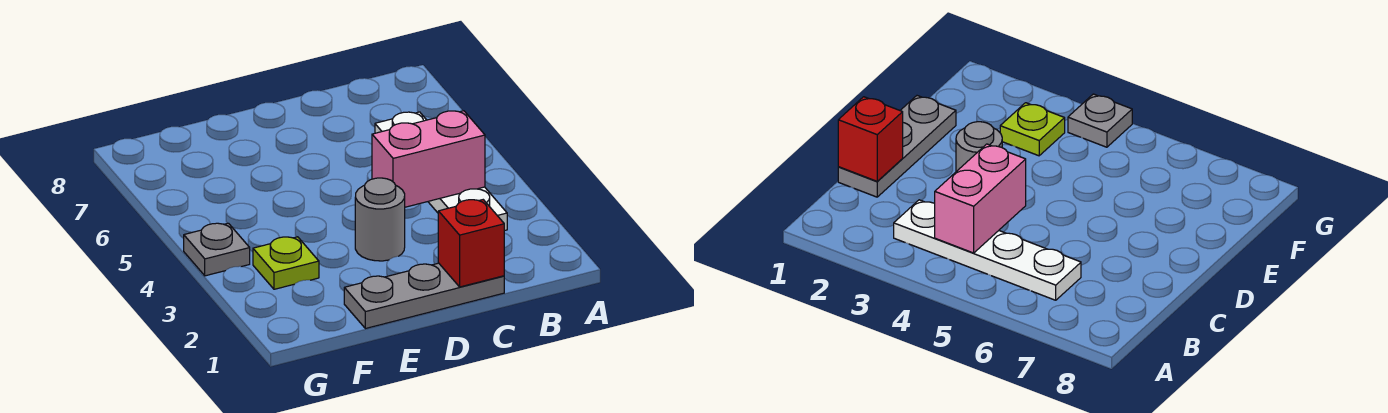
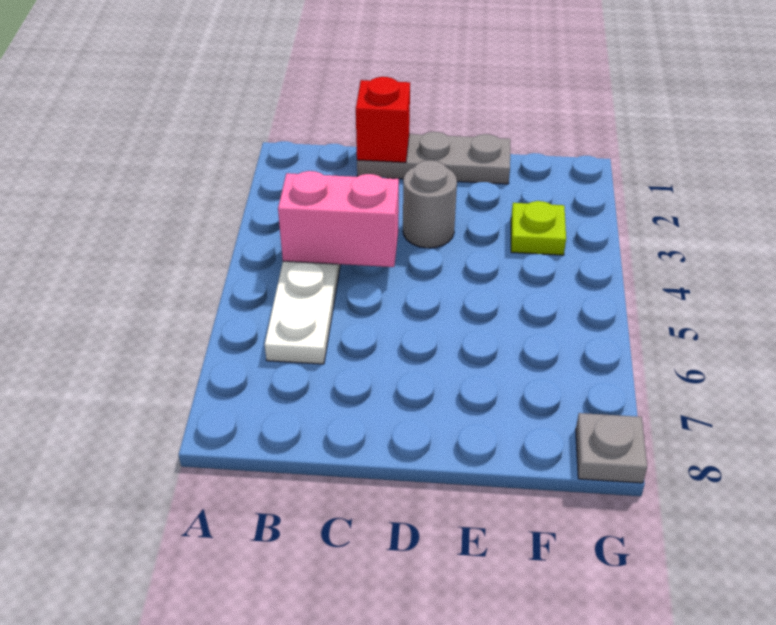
grey 1x1 plate [184,223,250,276] -> grey 1x1 plate moved to [576,413,647,483]

